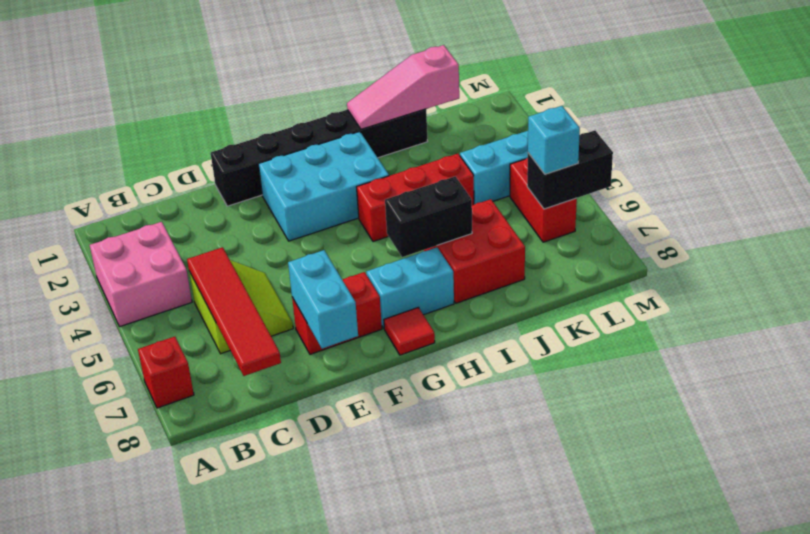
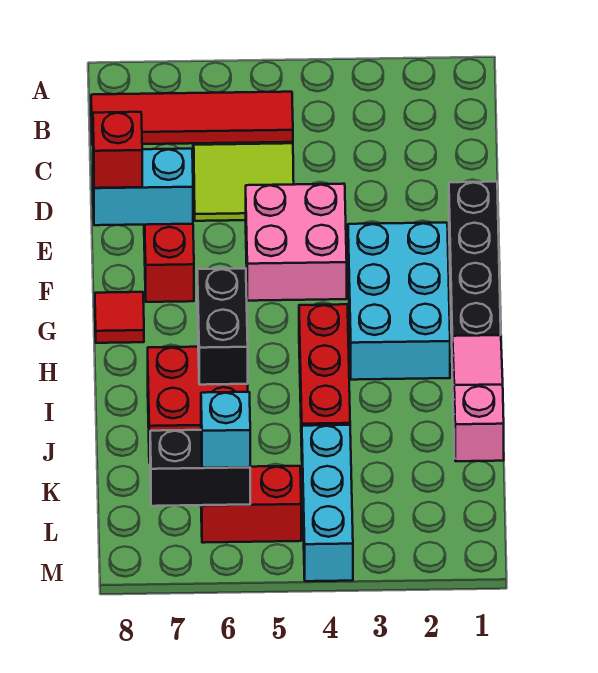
pink 2x2 brick [90,222,192,327] -> pink 2x2 brick moved to [246,184,347,301]
red 1x1 brick [138,337,194,408] -> red 1x1 brick moved to [93,112,142,188]
cyan 1x2 brick [366,247,454,328] -> none
black 1x2 brick [527,131,613,209] -> black 1x2 brick turned to [150,430,250,506]

